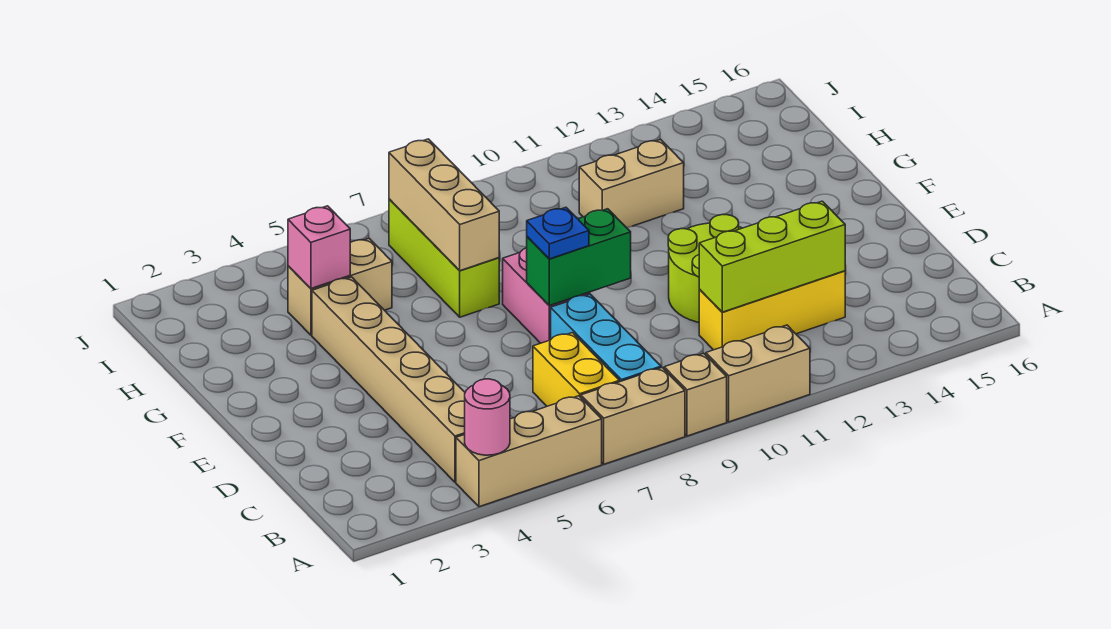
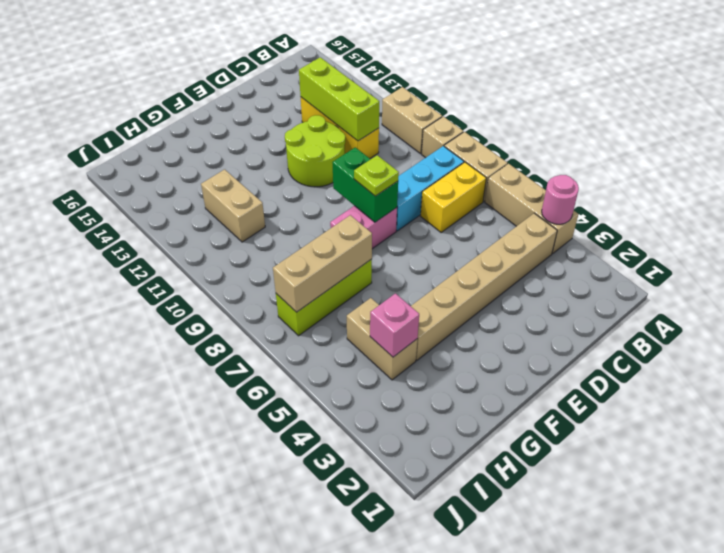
blue 1x1 plate [527,207,589,259] -> lime 1x1 plate [354,155,399,196]

